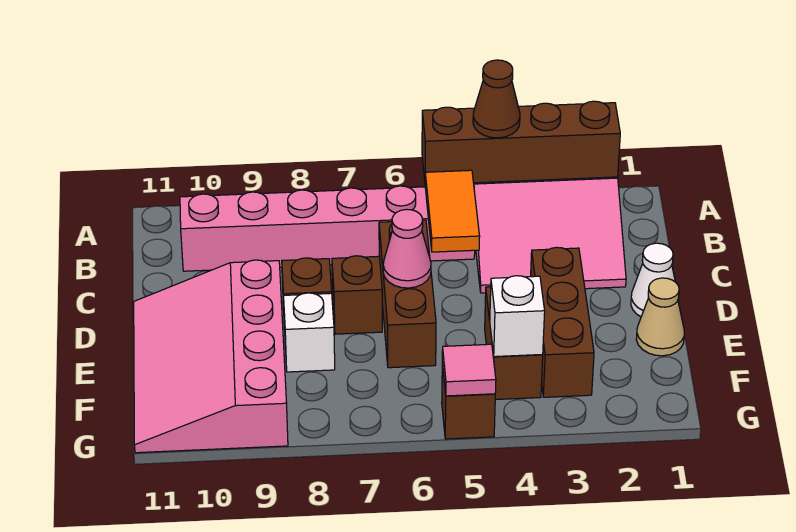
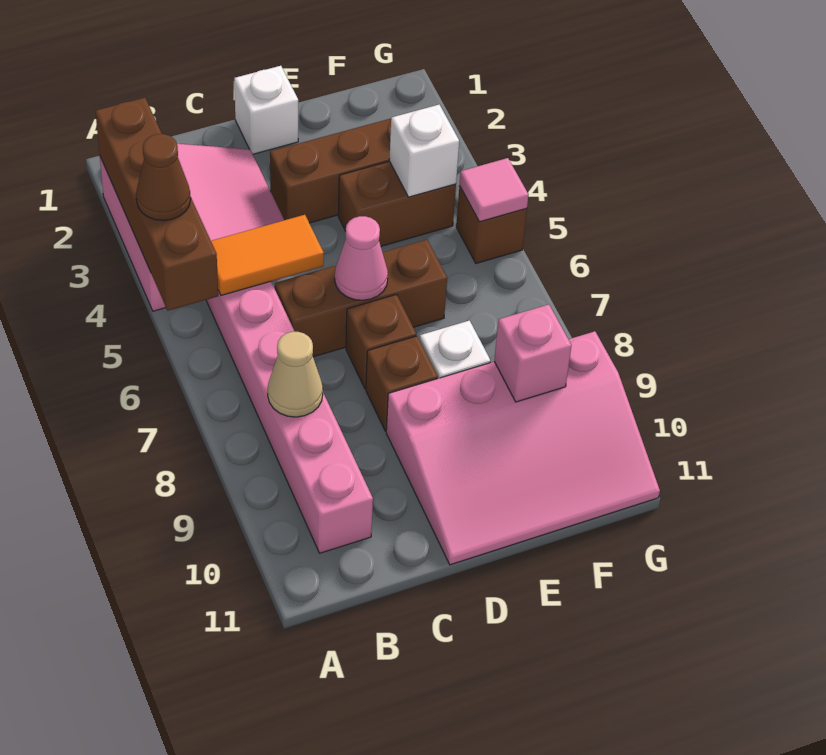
white 1x1 cone [631,243,675,317] -> white 1x1 brick [234,66,298,154]
tan 1x1 cone [636,278,684,356] -> tan 1x1 cone moved to [268,332,323,417]
none -> pink 1x1 brick [494,304,571,402]

